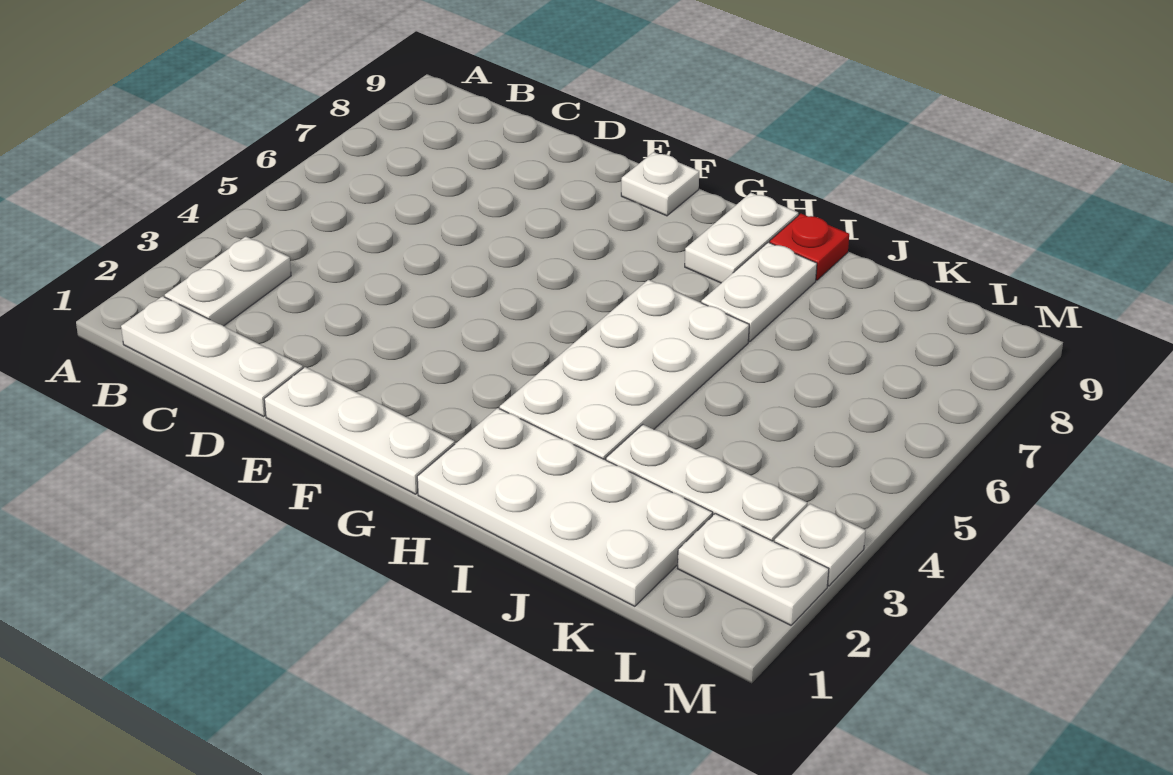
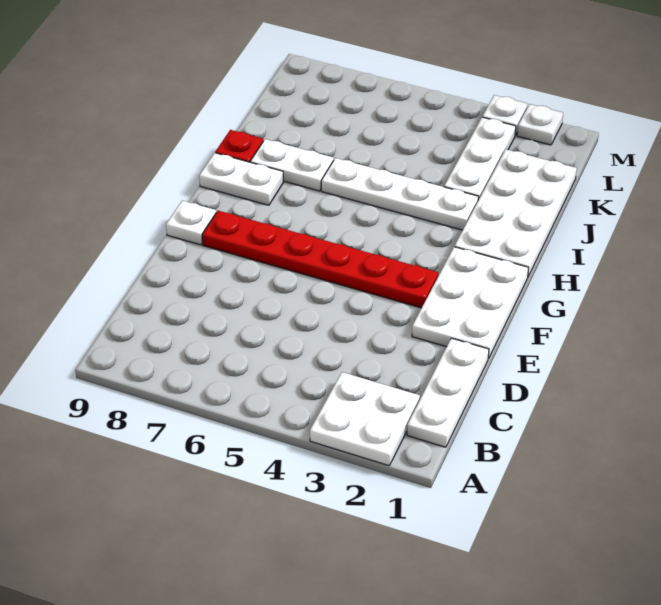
white 1x2 plate [165,237,291,326] -> white 2x2 plate [310,372,420,466]
white 1x3 plate [264,367,455,494] -> white 2x3 plate [412,247,528,359]
none -> red 1x6 plate [202,211,438,308]
white 2x4 plate [500,280,749,460] -> white 1x4 plate [321,158,479,230]
white 1x2 plate [677,513,829,625] -> white 1x1 plate [517,104,563,145]

